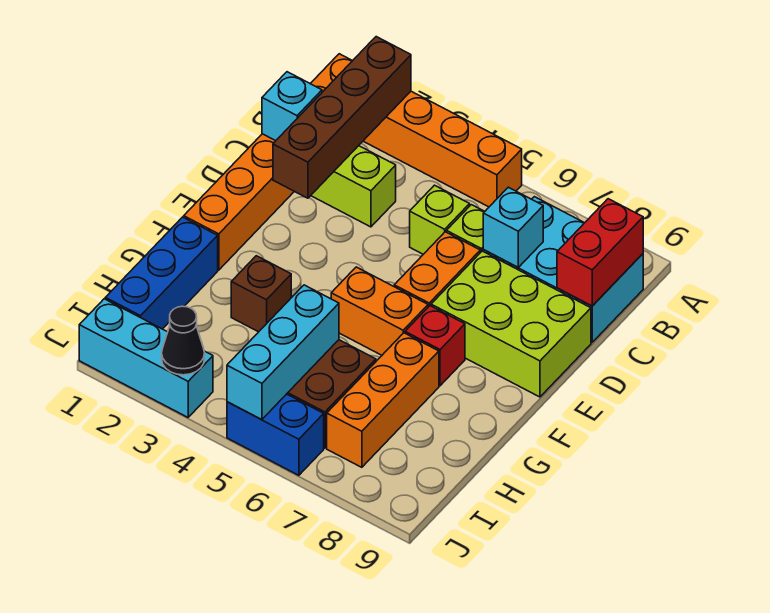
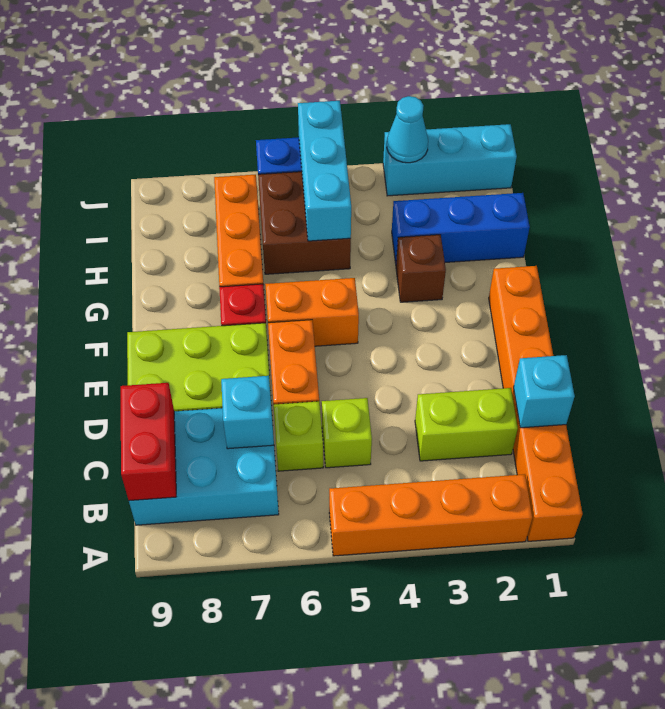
brown 1x4 brick [273,37,411,198] -> none
blue 1x3 brick [105,217,218,329] -> blue 1x3 brick turned to [392,193,530,263]
black 1x1 cone [162,306,205,375] -> cyan 1x1 cone [387,96,428,163]

